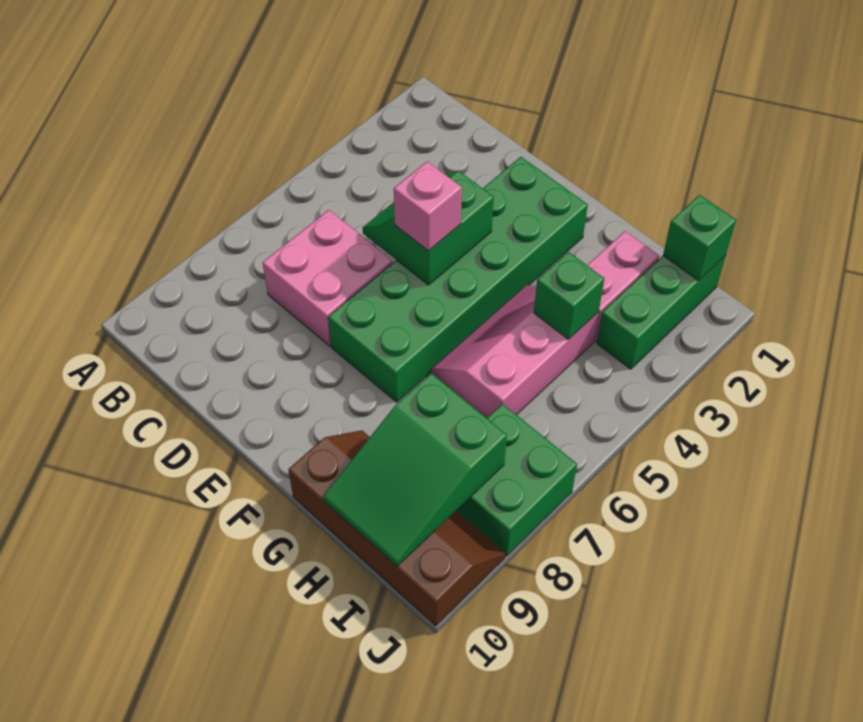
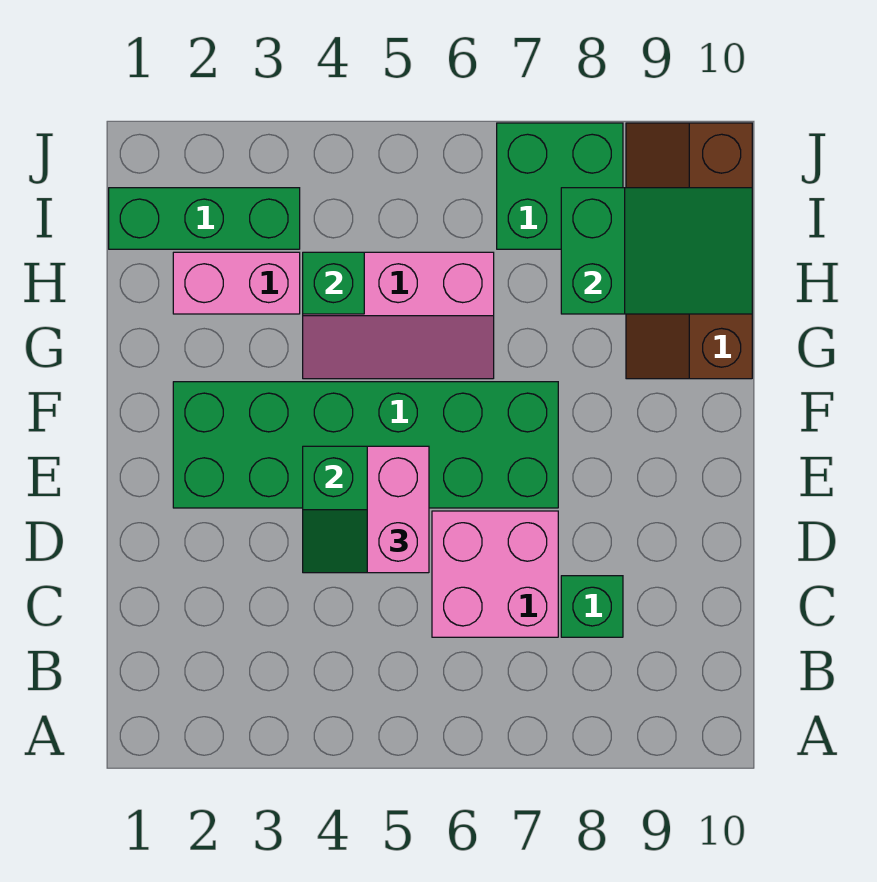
pink 1x1 brick [394,162,462,251] -> pink 1x2 brick [367,446,429,573]
green 1x1 brick [663,195,736,281] -> green 1x1 brick moved to [561,576,623,637]

